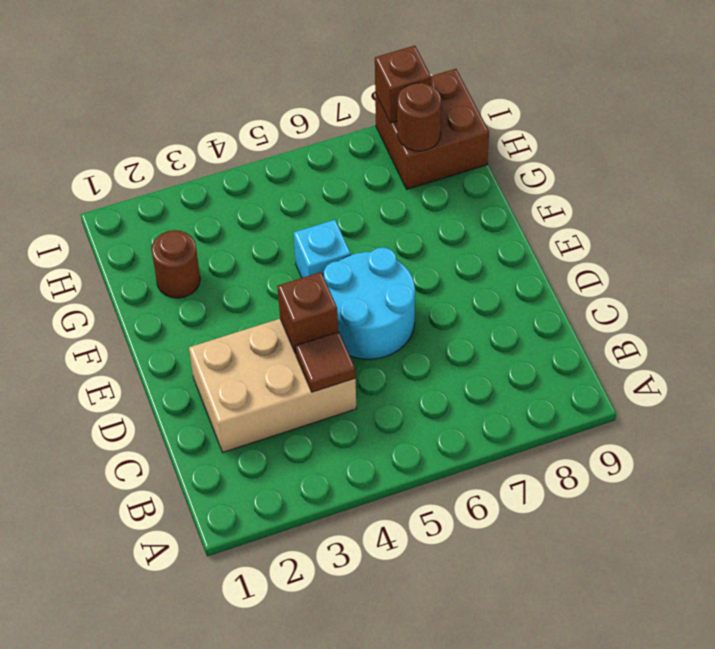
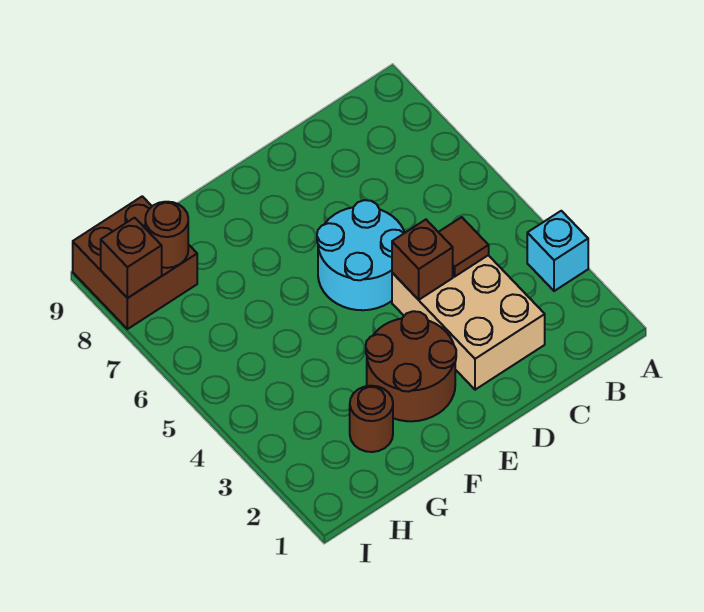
none -> brown 2x2 round brick [366,311,456,421]
cyan 1x1 brick [294,220,351,278] -> cyan 1x1 brick moved to [527,211,588,291]

